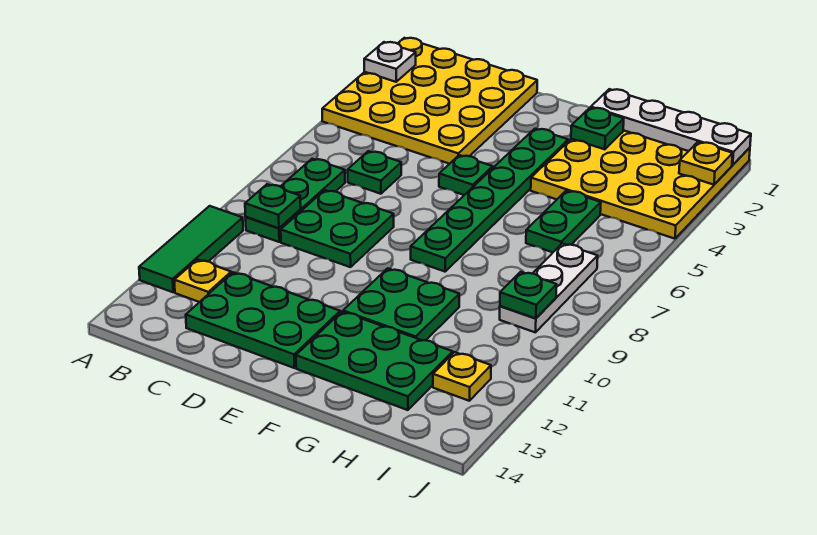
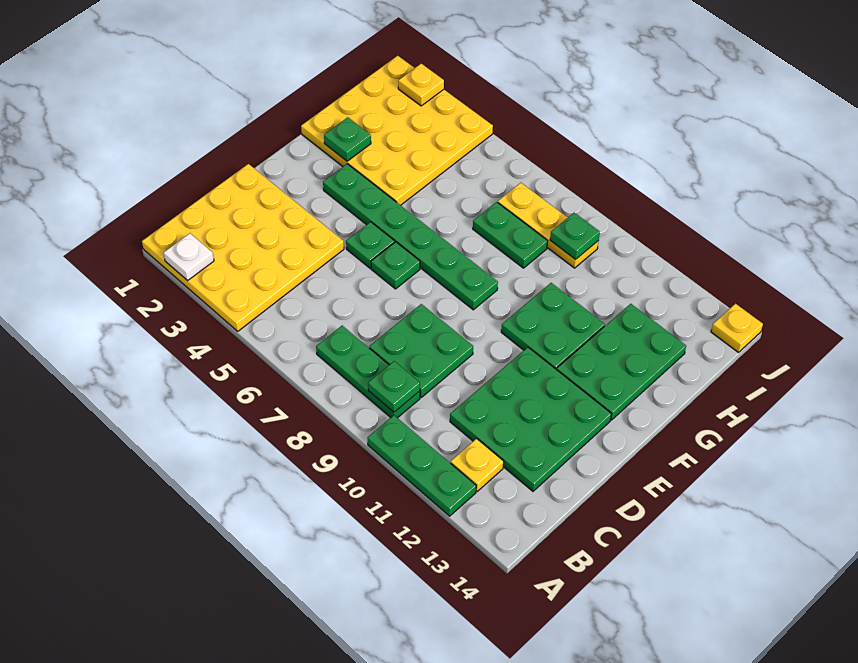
green 1x3 tile [139,206,243,292] -> green 1x3 plate [368,415,476,516]
green 1x1 plate [348,151,401,194] -> green 1x1 plate moved to [371,242,420,289]
green 2x3 plate [186,272,340,368] -> green 3x3 plate [450,347,611,491]
white 1x4 plate [591,89,751,165] -> none
green 1x2 plate [526,191,601,252] -> green 1x2 plate moved to [473,202,548,268]
white 1x3 plate [500,243,598,333] -> yellow 1x3 plate [498,183,598,268]
yellow 1x1 plate [433,352,491,401] -> yellow 1x1 plate moved to [711,304,763,352]

